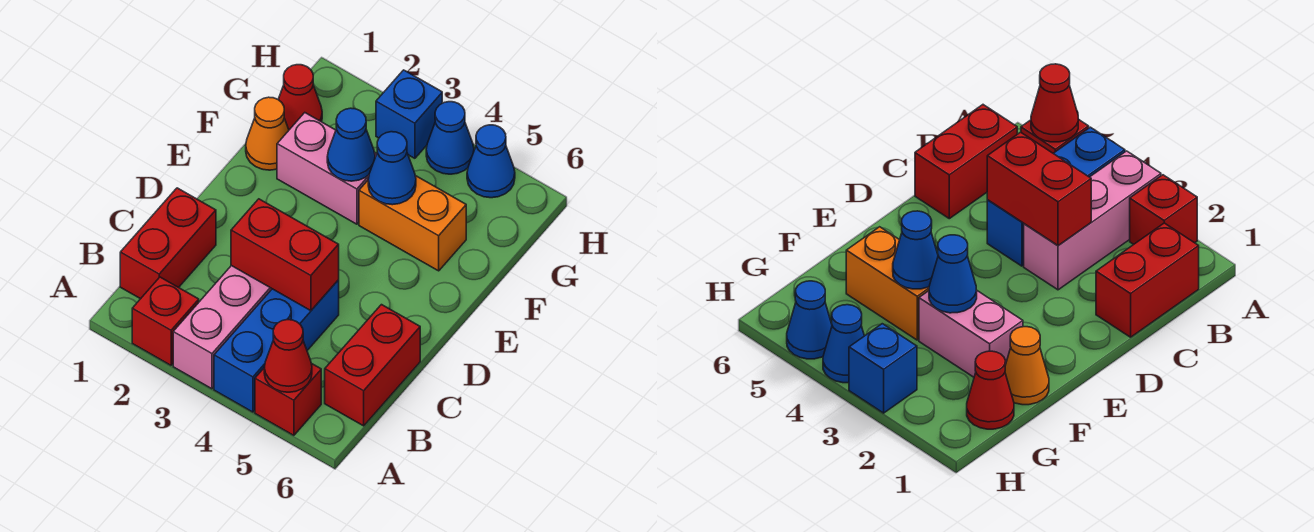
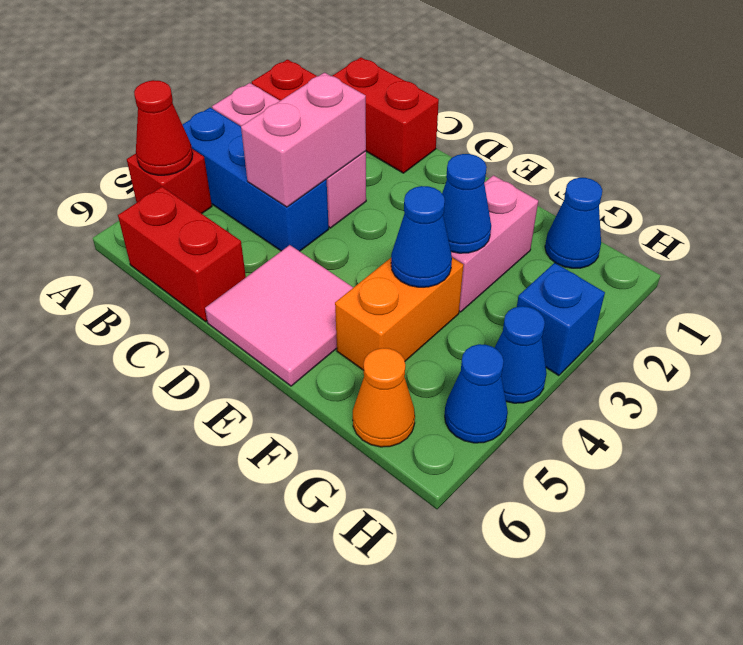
red 1x2 brick [231,199,339,311] -> pink 1x2 brick [241,73,366,207]
none -> pink 2x2 tile [205,245,353,386]
orange 1x1 cone [246,97,289,170] -> orange 1x1 cone moved to [353,348,415,447]
red 1x1 cone [278,65,322,130] -> blue 1x1 cone [545,178,602,268]

